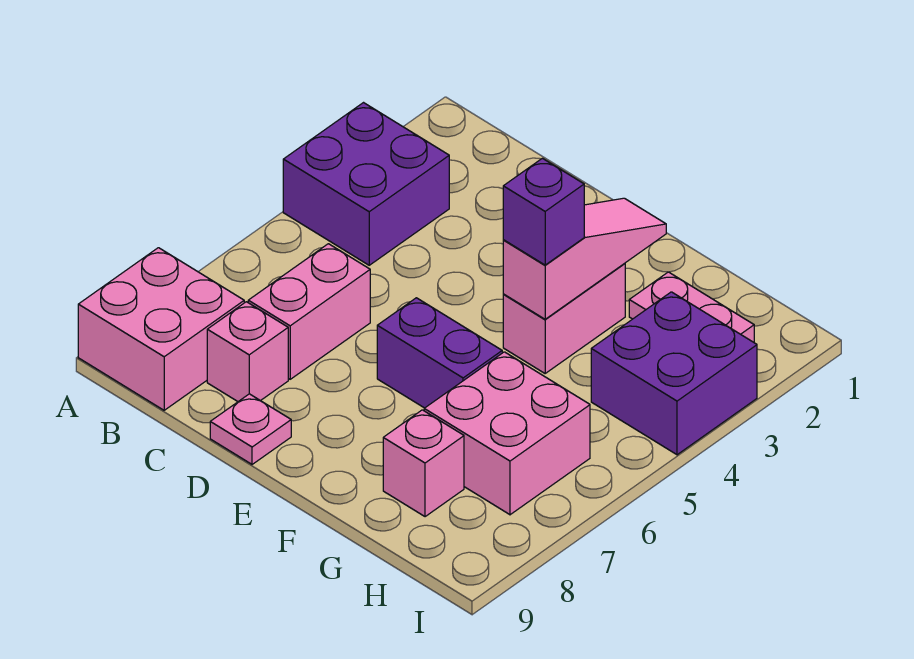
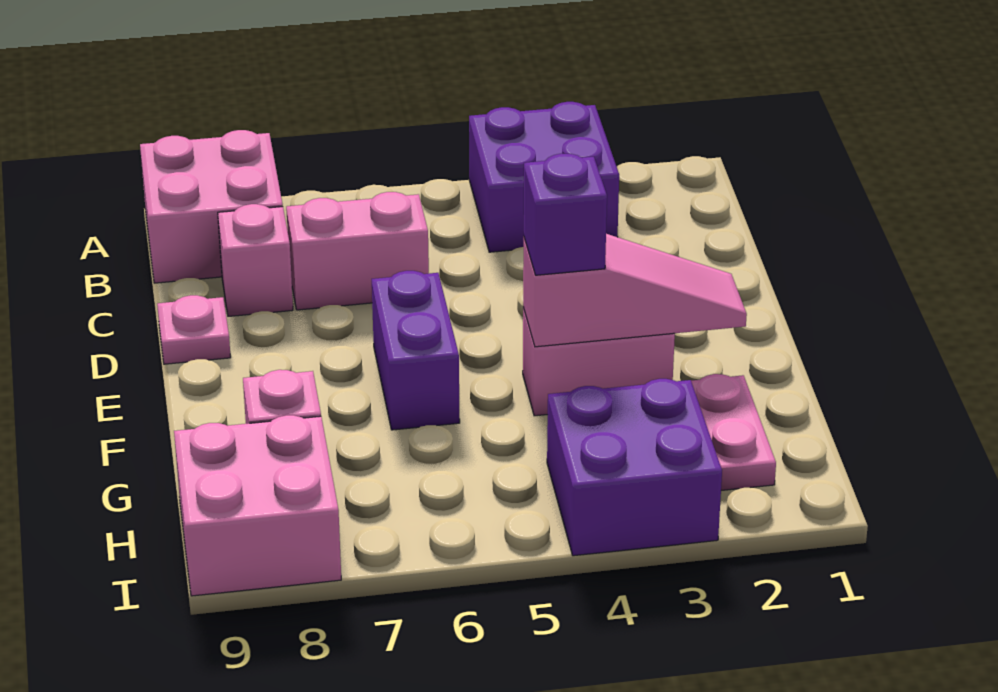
pink 2x2 brick [424,352,590,515] -> pink 2x2 brick moved to [174,415,341,596]

